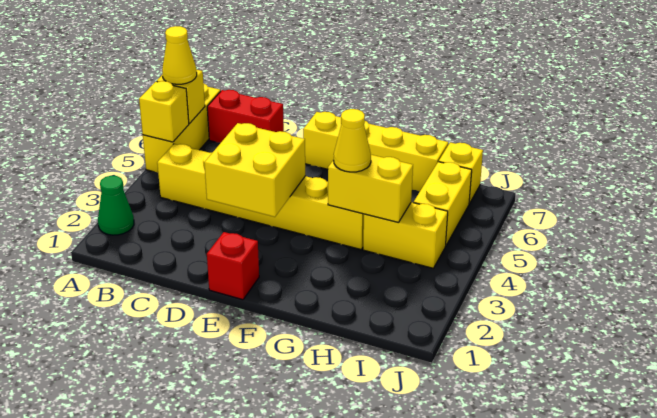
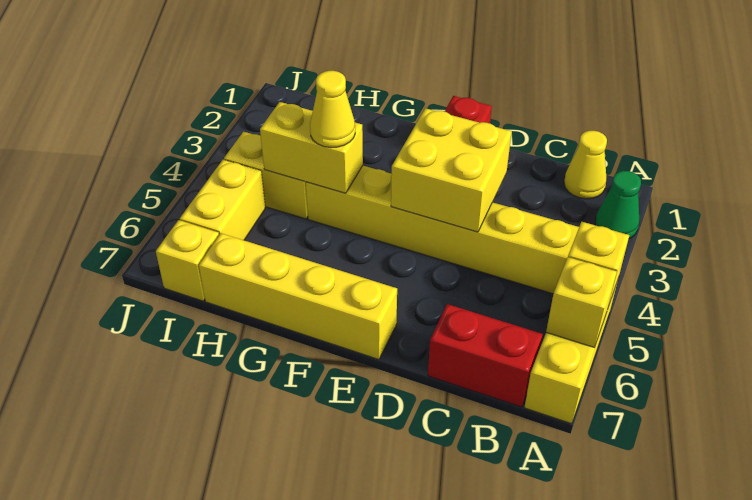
yellow 1x1 cone [162,26,197,84] -> yellow 1x1 cone moved to [564,131,607,199]

